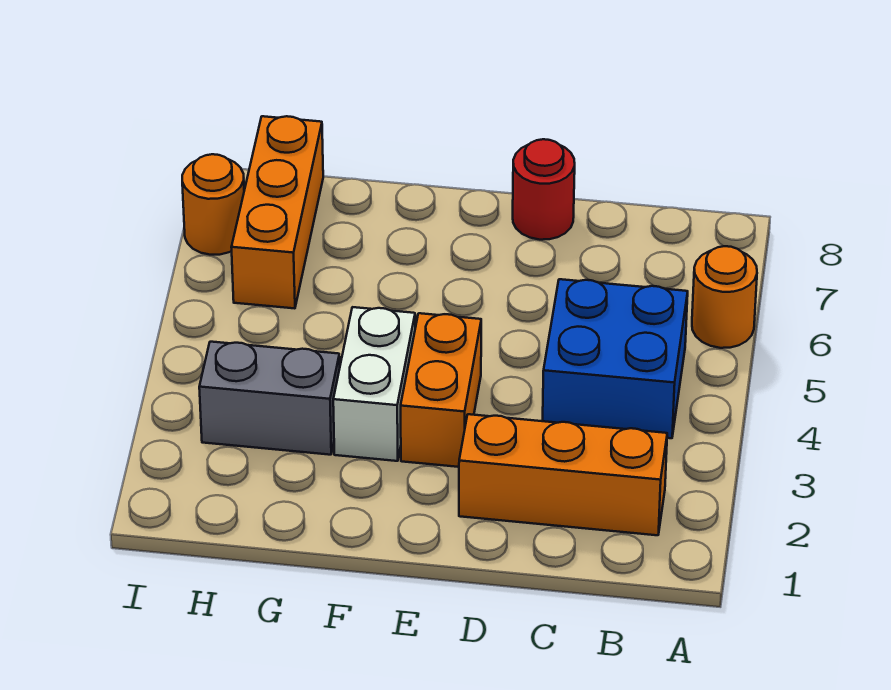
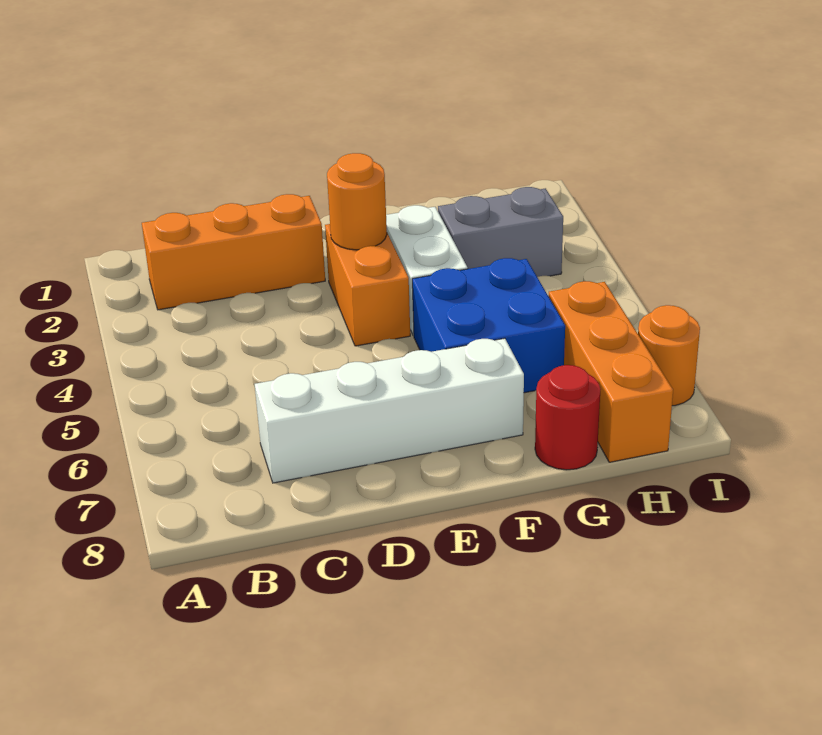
orange 1x1 round brick [692,246,757,348] -> orange 1x1 round brick moved to [327,153,387,250]
blue 2x2 brick [543,279,688,438] -> blue 2x2 brick moved to [412,258,565,393]
none -> white 1x4 brick [255,338,524,483]
red 1x1 round brick [513,139,575,240] -> red 1x1 round brick moved to [535,365,600,470]

